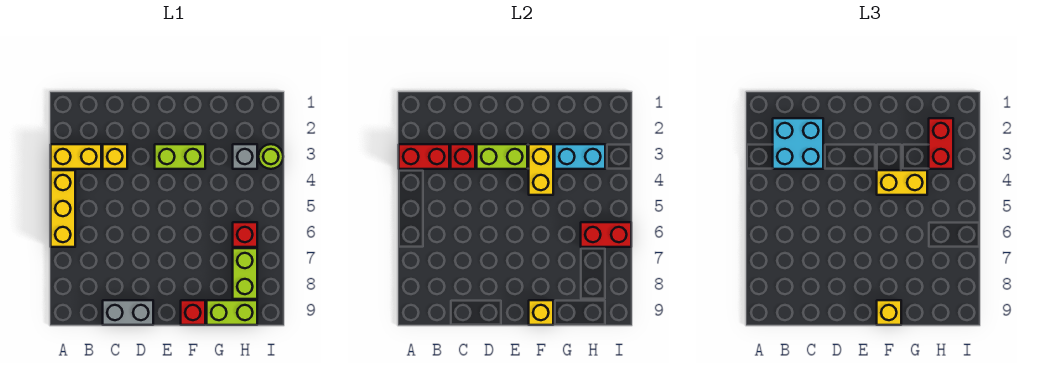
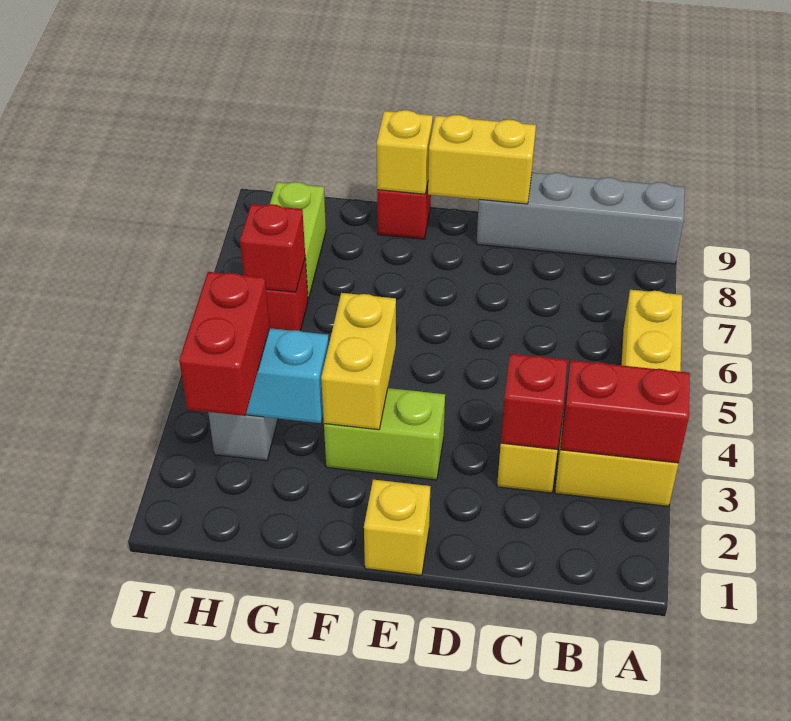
cyan 2x2 brick [773,118,823,169] -> none
grey 1x2 brick [103,300,153,325] -> grey 1x4 brick [477,173,685,264]
lime 1x2 brick [477,144,527,169] -> none
yellow 1x2 brick [877,170,927,195] -> yellow 1x2 brick moved to [428,115,536,204]
yellow 1x1 brick [877,300,901,325] -> yellow 1x1 brick moved to [364,480,430,575]
lime 1x2 brick [207,300,257,325] -> none
red 1x2 brick [581,222,631,247] -> red 1x1 brick [240,204,305,292]
lime 1x1 round brick [259,144,283,169] -> none

